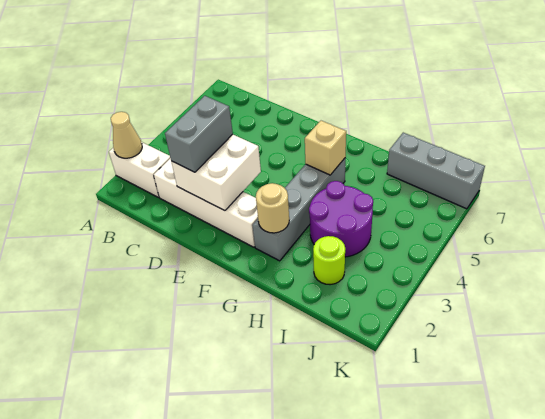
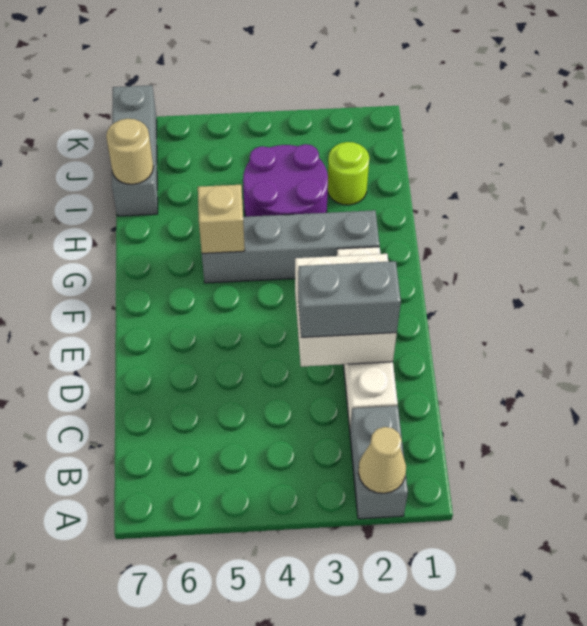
white 1x2 brick [109,142,170,197] -> grey 1x2 brick [350,406,408,519]
tan 1x1 round brick [256,183,289,233] -> tan 1x1 round brick moved to [106,119,153,184]

